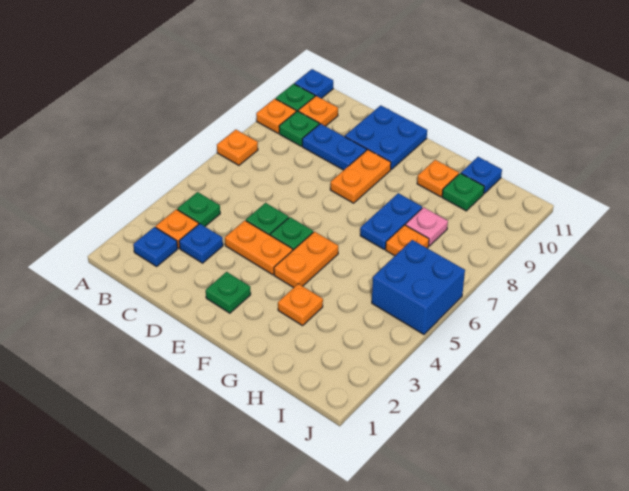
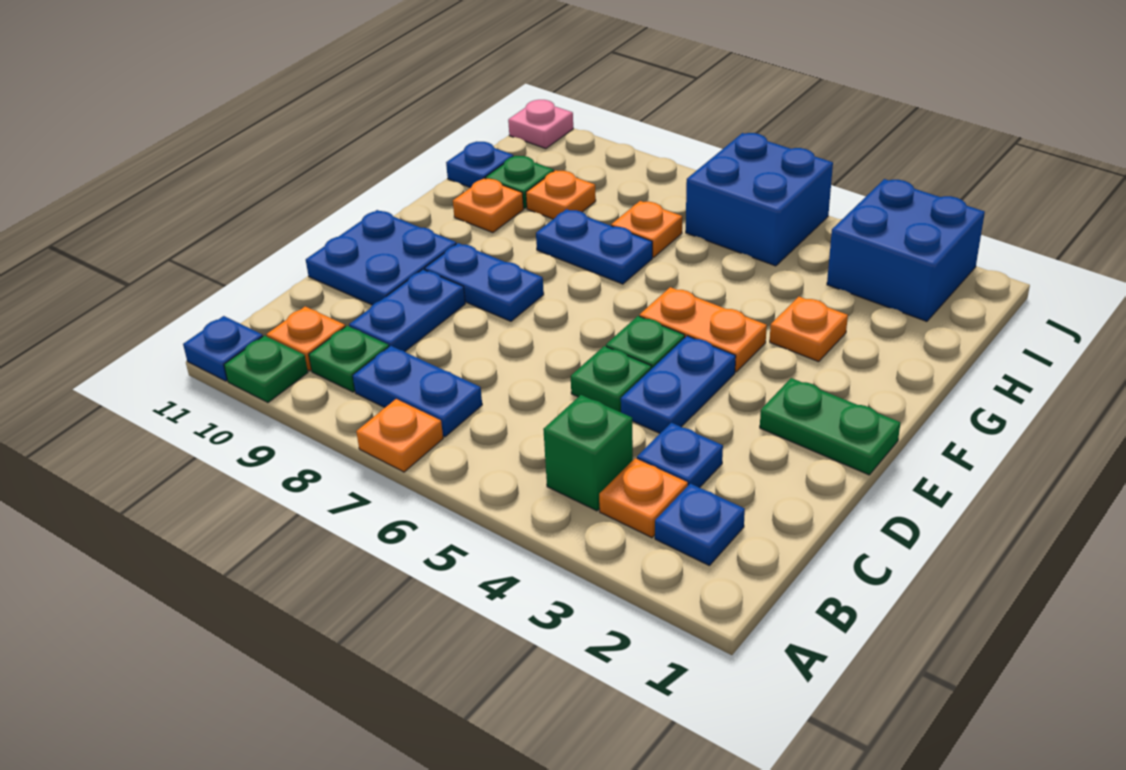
orange 1x1 plate [256,99,296,133] -> orange 1x1 plate moved to [526,170,596,219]
green 1x1 plate [177,192,220,226] -> green 1x1 brick [543,395,633,511]
none -> blue 1x2 plate [353,346,482,437]
orange 1x2 plate [225,221,293,275] -> blue 1x2 plate [621,336,736,433]
green 1x1 plate [206,272,251,313] -> green 1x2 plate [760,378,900,475]
orange 1x2 plate [330,150,391,203] -> blue 1x2 plate [425,243,544,321]
pink 1x1 plate [405,207,448,246] -> pink 1x1 plate moved to [508,100,573,149]
none -> blue 2x2 brick [827,179,985,321]

